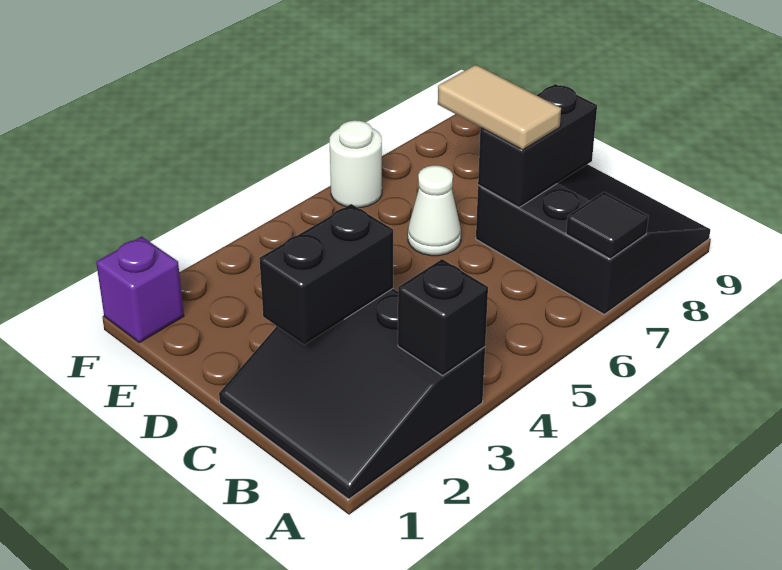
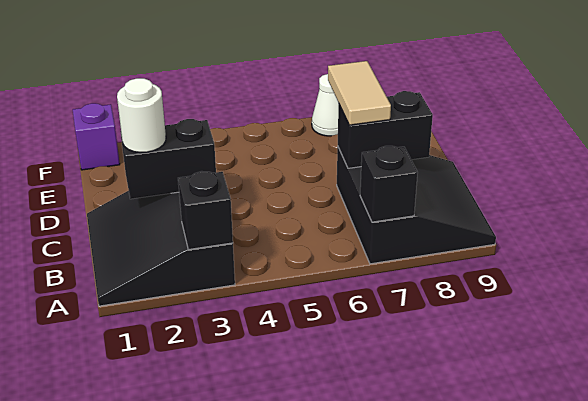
black 1x1 tile [566,192,648,259] -> black 1x1 brick [360,146,418,222]
white 1x1 cone [408,165,461,256] -> white 1x1 cone moved to [312,74,339,136]
white 1x1 round brick [330,120,382,208] -> white 1x1 round brick moved to [117,78,166,153]

